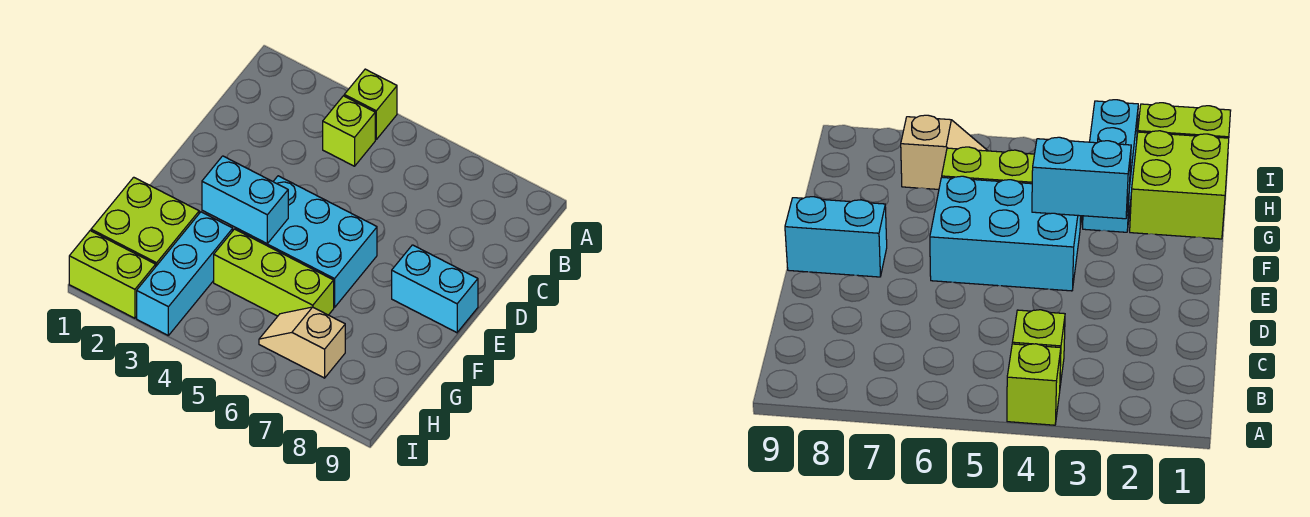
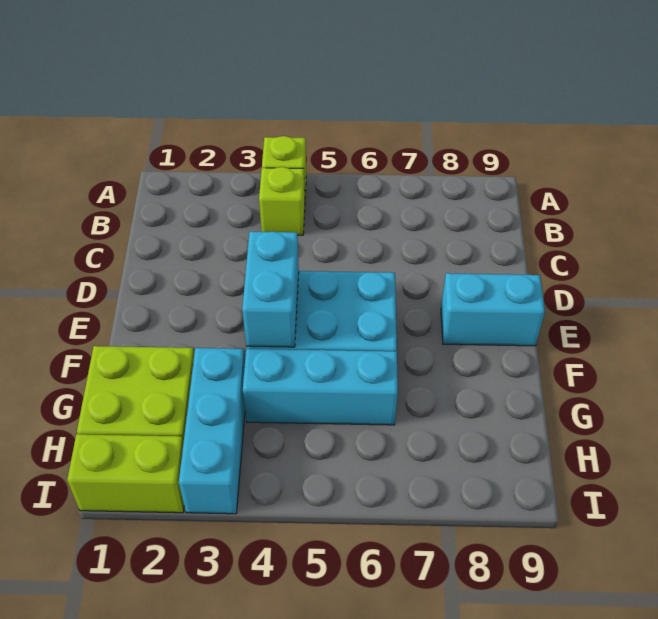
cyan 1x2 brick [202,156,288,244] -> cyan 1x2 brick turned to [242,231,299,347]
lime 1x3 brick [214,229,334,316] -> cyan 1x3 brick [243,349,398,425]
tan 1x2 slope [259,307,345,378] -> none

